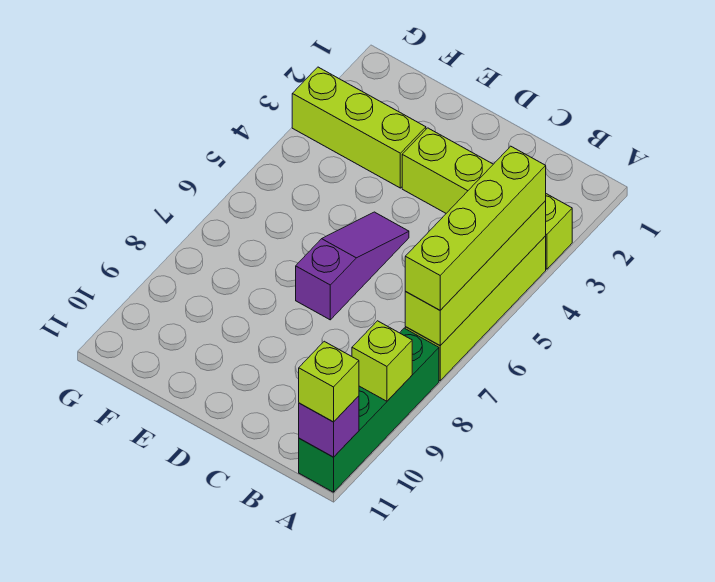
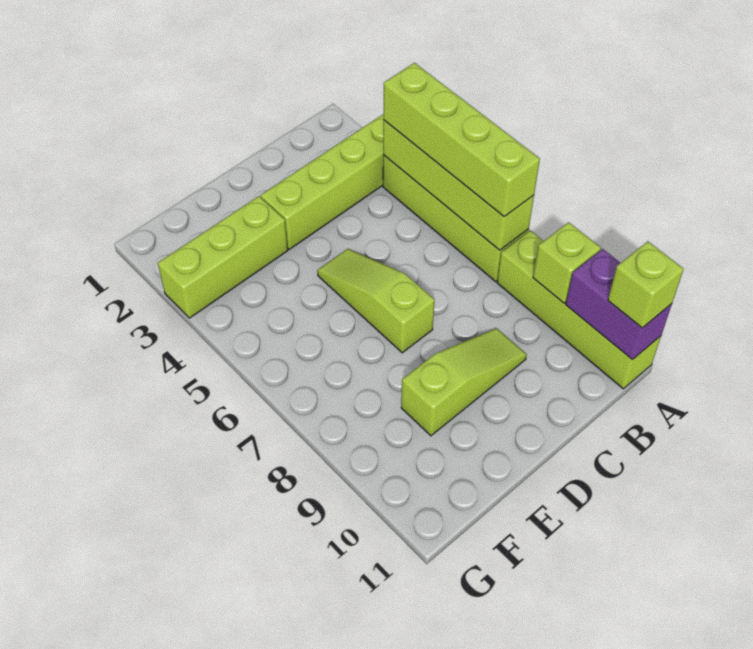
green 1x4 brick [299,328,439,492] -> lime 1x4 brick [497,230,661,389]
purple 1x1 brick [299,396,359,457] -> purple 1x2 brick [566,249,672,360]
none -> lime 1x3 slope [401,328,527,436]
purple 1x3 slope [296,212,409,320] -> lime 1x3 slope [317,249,435,353]

